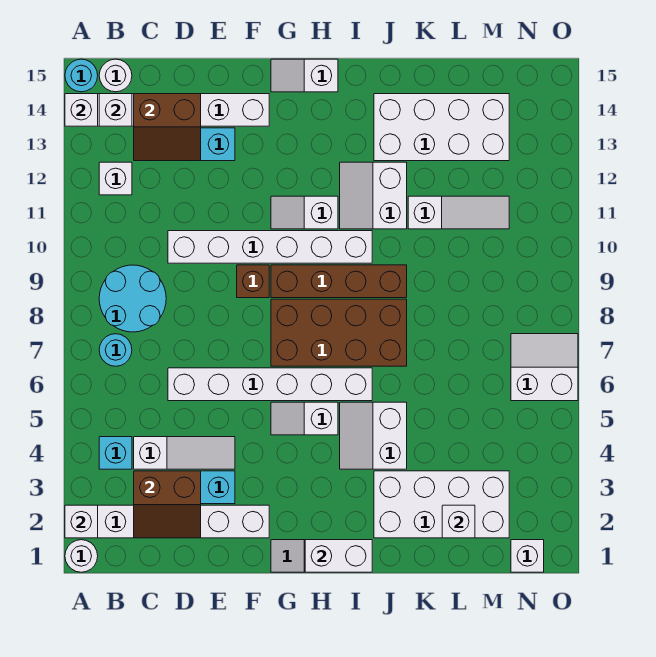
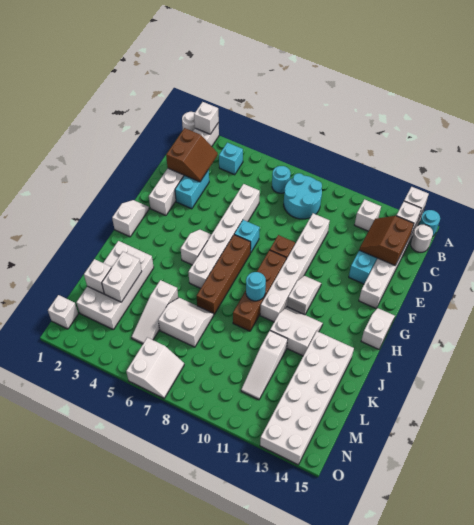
brown 2x2 slope [134,471,201,538] -> brown 2x2 slope turned to [166,128,218,182]
white 1x3 slope [134,437,235,469] -> white 1x3 slope moved to [132,280,178,344]
none -> cyan 1x1 brick [234,220,260,253]
brown 2x4 brick [271,299,407,366] -> brown 1x4 brick [197,235,251,314]
white 1x2 brick [305,540,372,572] -> white 1x2 brick moved to [102,252,142,302]
white 2x2 slope [340,402,407,469] -> white 2x2 slope moved to [158,298,214,347]
none -> cyan 1x1 round brick [246,272,266,301]
white 2x4 brick [374,94,509,161] -> white 2x6 brick [260,331,354,465]

